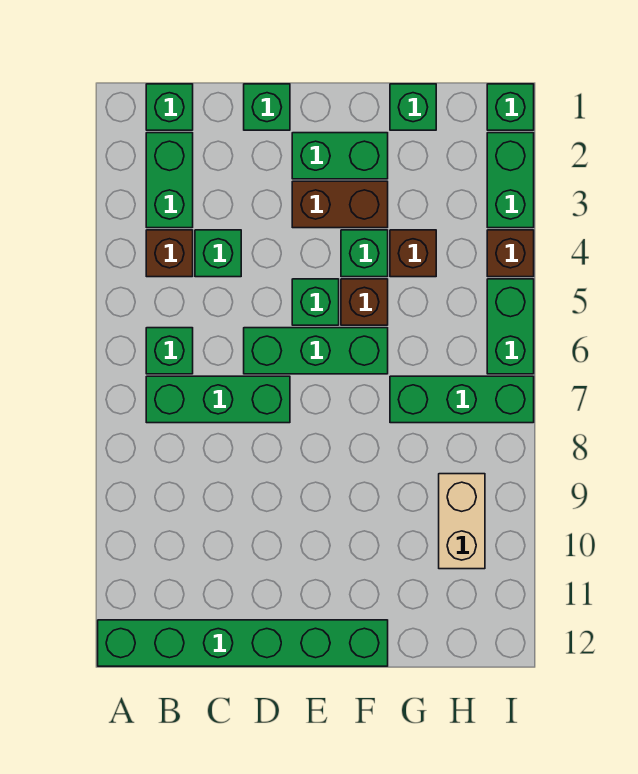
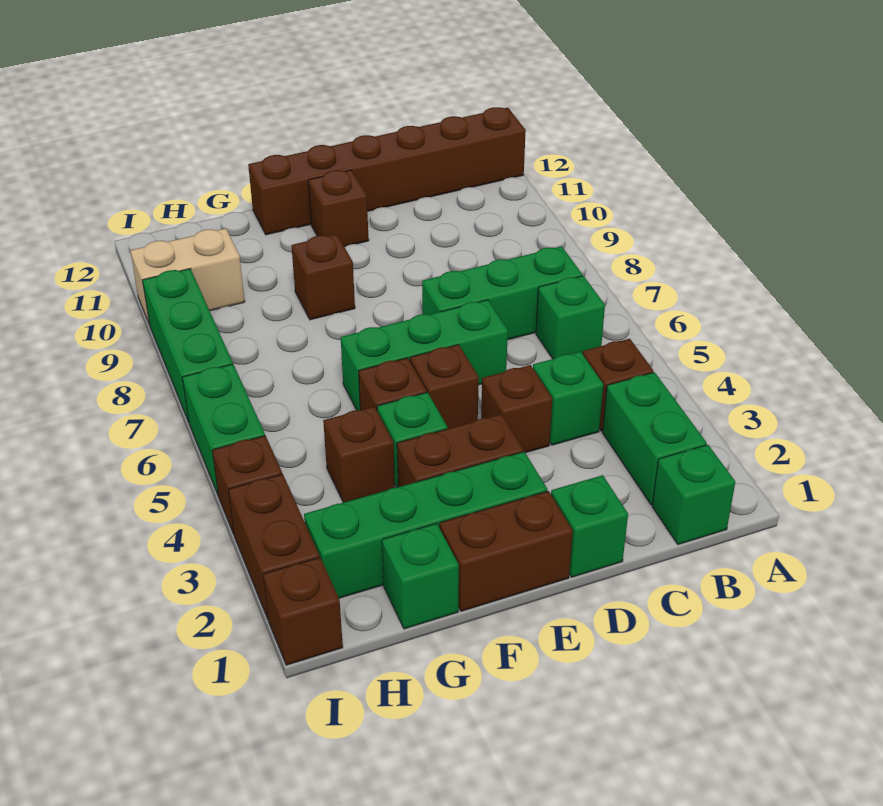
green 1x6 brick [98,620,388,666] -> brown 1x6 brick [248,107,526,235]
none -> brown 1x1 brick [481,365,552,453]
none -> brown 1x2 brick [440,491,573,611]
green 1x2 brick [292,133,388,179] -> green 1x4 brick [304,452,547,598]
green 1x1 brick [292,279,339,325] -> brown 1x1 brick [410,345,479,429]
none -> brown 1x1 brick [308,170,369,247]
none -> brown 1x1 brick [291,234,355,320]
green 1x3 brick [390,376,534,423] -> green 1x3 brick turned to [143,269,233,422]
tan 1x2 brick [439,474,485,569] -> tan 1x2 brick turned to [130,228,245,325]
green 1x1 brick [487,84,534,130] -> brown 1x1 brick [263,557,343,665]
green 1x2 brick [487,133,534,228] -> brown 1x2 brick [228,474,320,618]

